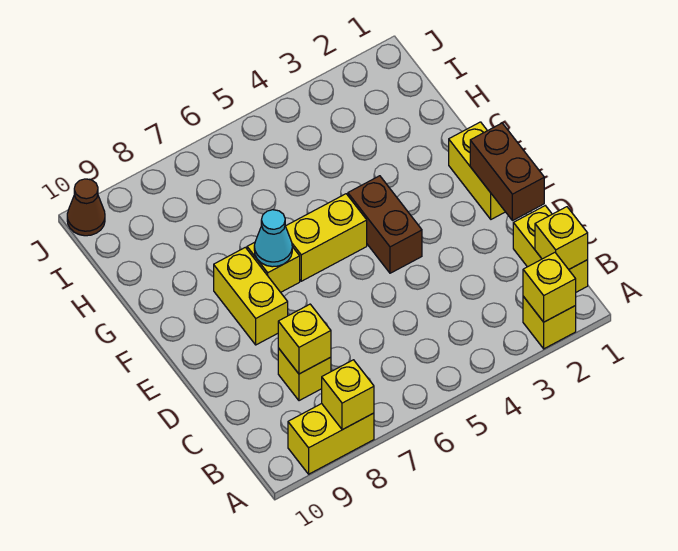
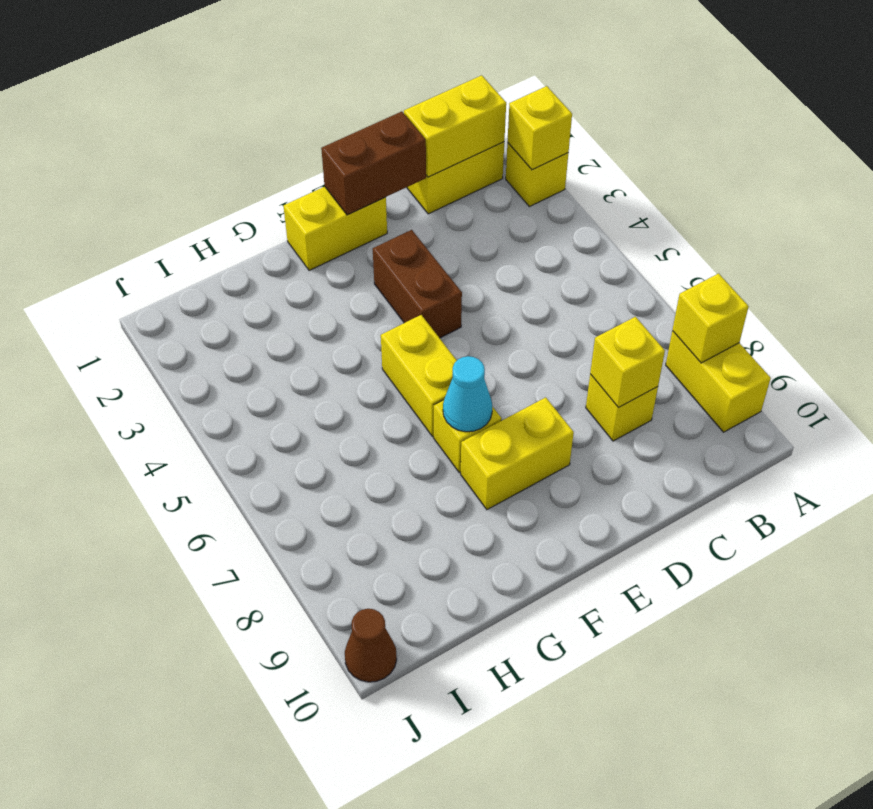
yellow 1x1 brick [535,207,588,269] -> yellow 1x2 brick [404,75,506,177]
brown 1x2 brick [348,176,422,273] -> brown 1x2 brick turned to [373,230,462,338]

